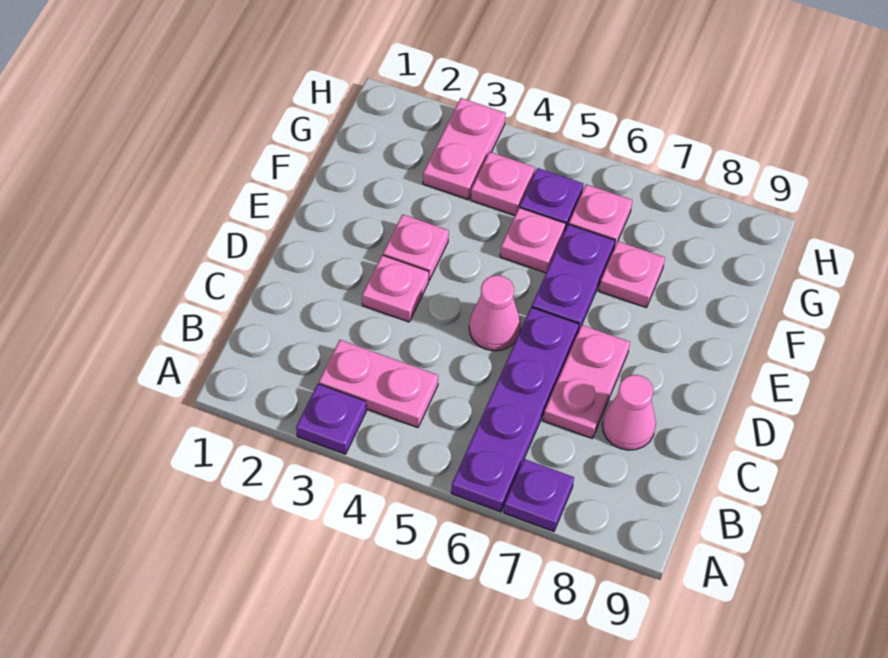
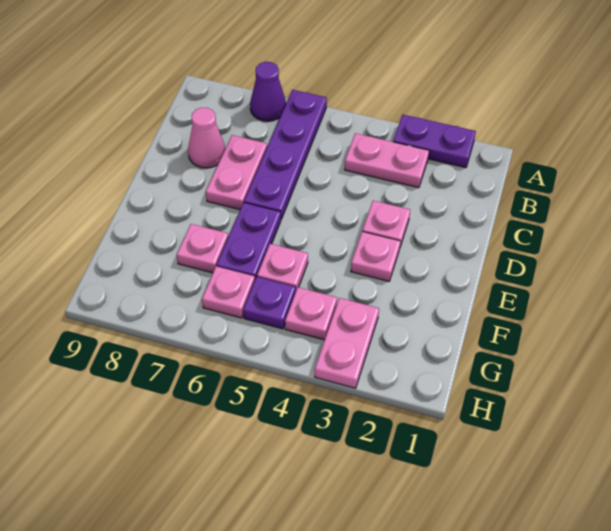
purple 1x1 plate [296,384,366,454] -> purple 1x2 plate [393,115,476,168]
purple 1x1 plate [504,459,574,532] -> purple 1x1 cone [250,62,286,121]
pink 1x1 cone [469,275,521,351] -> none

